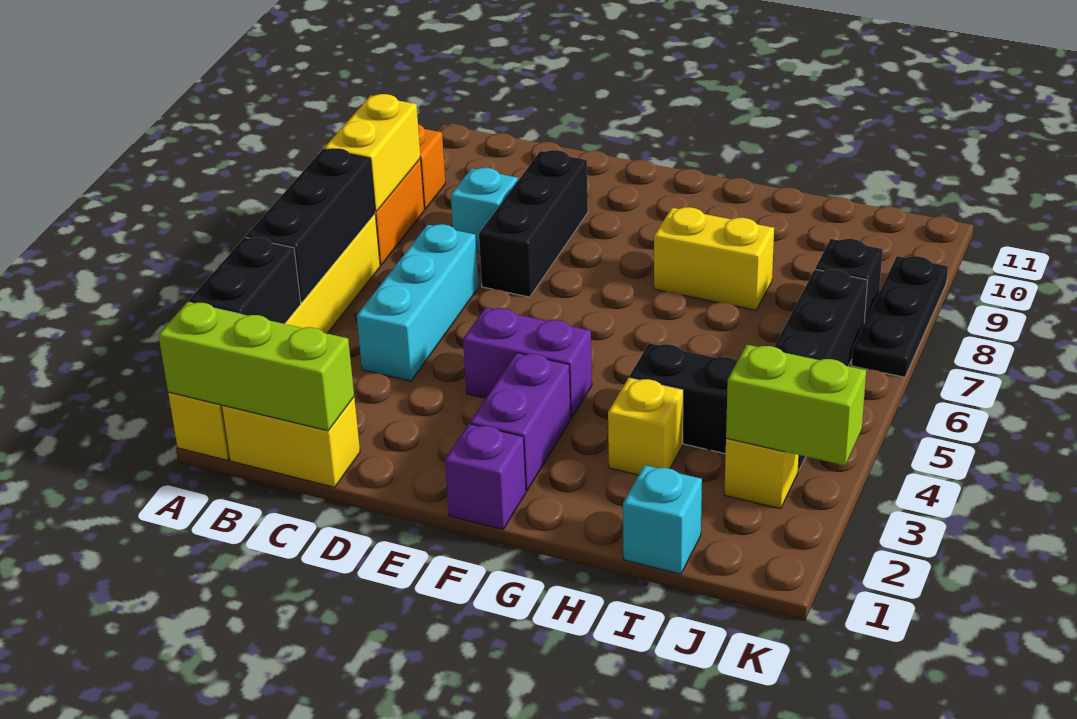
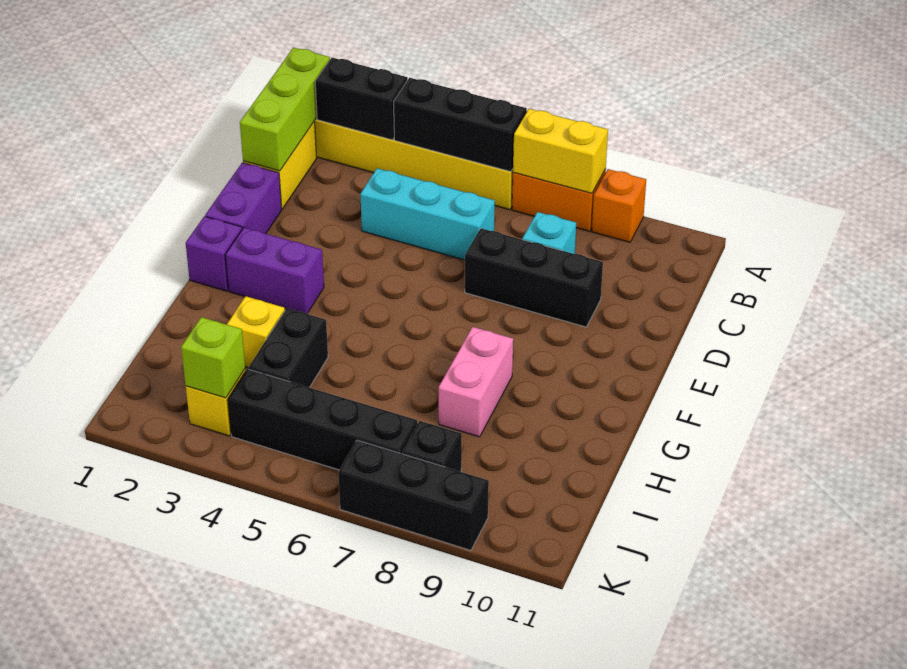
purple 1x2 brick [463,308,592,418] -> purple 1x2 brick moved to [205,163,282,234]
yellow 1x2 brick [654,207,774,310] -> pink 1x2 brick [439,327,513,437]
cyan 1x1 brick [623,465,702,574] -> none
lime 1x2 brick [726,345,866,465] -> lime 1x1 brick [181,317,245,398]
black 1x3 plate [852,256,948,377] -> black 1x3 brick [338,440,489,550]

